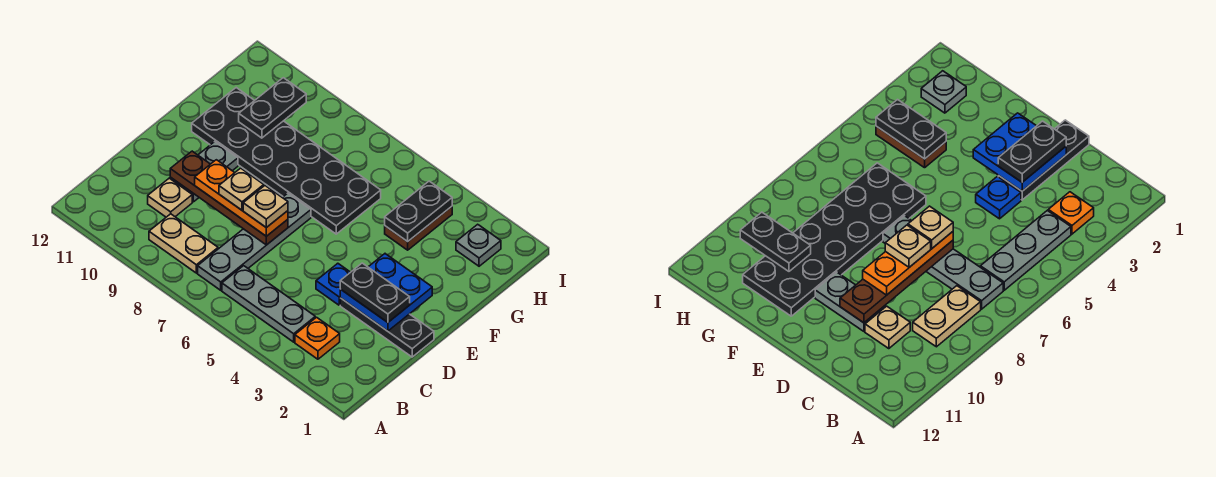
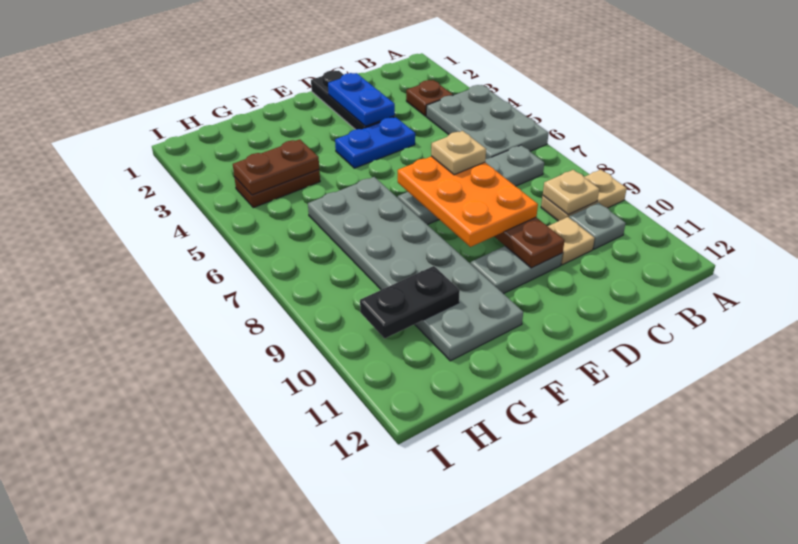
orange 1x1 plate [295,317,340,359] -> brown 1x1 plate [406,80,453,116]
grey 1x3 plate [222,266,315,342] -> grey 2x3 plate [426,85,549,159]
tan 1x2 plate [149,214,218,273] -> tan 1x2 plate turned to [541,170,627,221]
blue 2x2 plate [340,254,432,331] -> blue 1x2 plate [328,73,395,126]
black 1x2 plate [340,263,410,322] -> none
blue 1x1 plate [316,263,350,305] -> blue 1x2 plate [335,117,415,168]
orange 1x3 plate [195,160,288,236] -> orange 2x3 plate [398,156,538,247]
tan 1x1 plate [219,168,264,210] -> tan 1x1 plate moved to [543,170,599,215]
black 2x6 plate [192,88,381,234] -> grey 2x6 plate [308,177,523,361]
black 1x2 plate [385,181,452,242] -> brown 1x2 plate [233,139,319,195]
grey 1x1 plate [456,224,501,266] -> grey 1x1 plate moved to [569,203,626,249]

